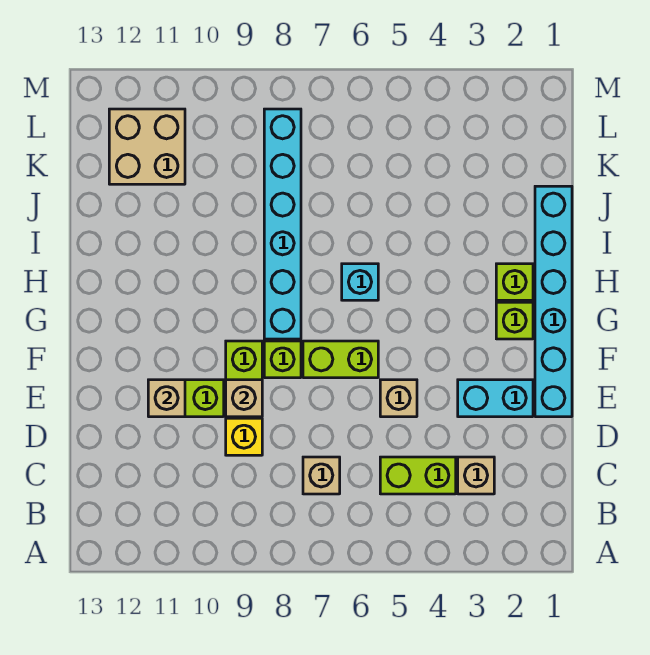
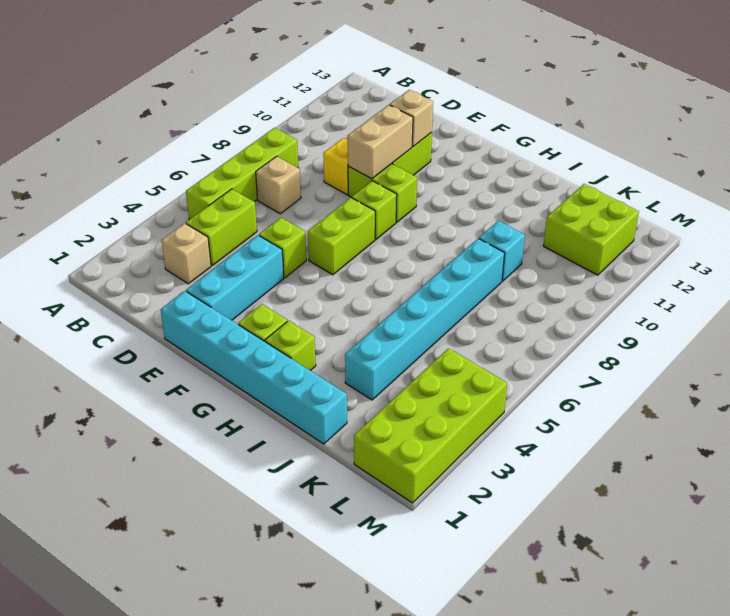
none -> lime 1x4 brick [186,128,298,220]
cyan 1x2 brick [458,380,533,417] -> cyan 1x3 brick [186,235,284,320]
tan 1x1 brick [380,380,417,417] -> lime 1x1 brick [259,218,306,278]
tan 1x1 brick [226,380,262,417] -> tan 1x2 brick [348,105,413,179]
cyan 1x6 brick [264,109,301,339] -> cyan 1x6 brick turned to [345,239,505,400]
cyan 1x1 brick [342,264,378,300] -> cyan 1x1 brick moved to [479,221,525,281]
tan 2x2 brick [109,109,185,184] -> lime 2x2 brick [543,184,639,275]
none -> lime 2x4 brick [354,348,507,503]

